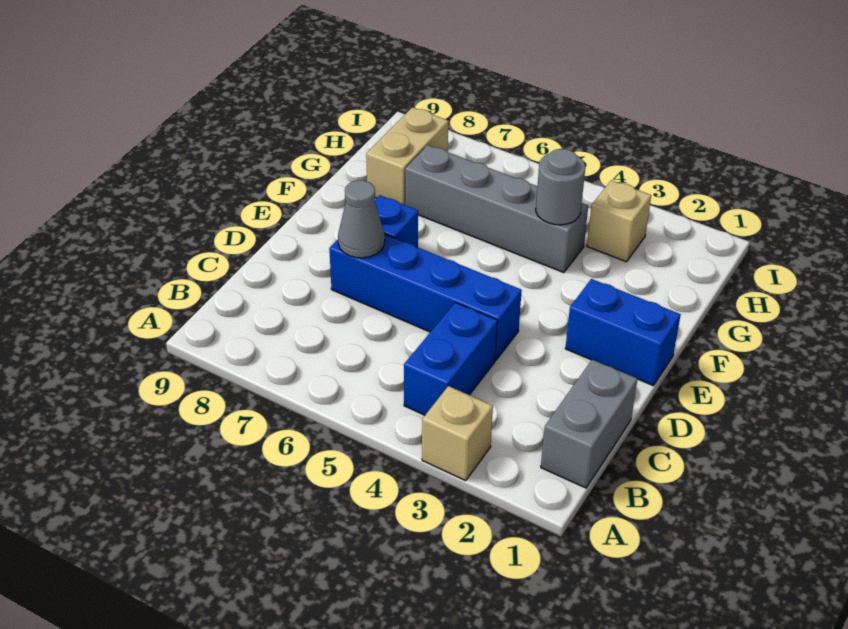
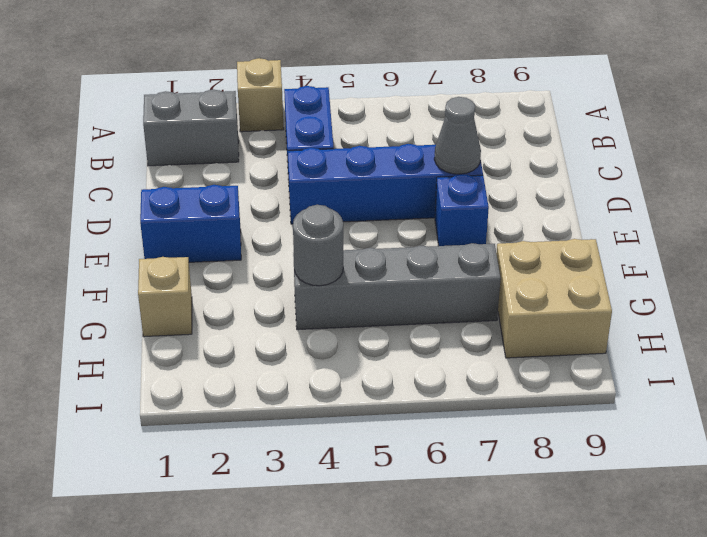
grey 1x2 brick [541,360,637,488] -> grey 1x2 brick turned to [143,90,239,166]
tan 1x2 brick [366,107,448,205] -> tan 2x2 brick [496,239,612,358]
tan 1x1 brick [587,180,651,262] -> tan 1x1 brick moved to [138,257,192,337]

